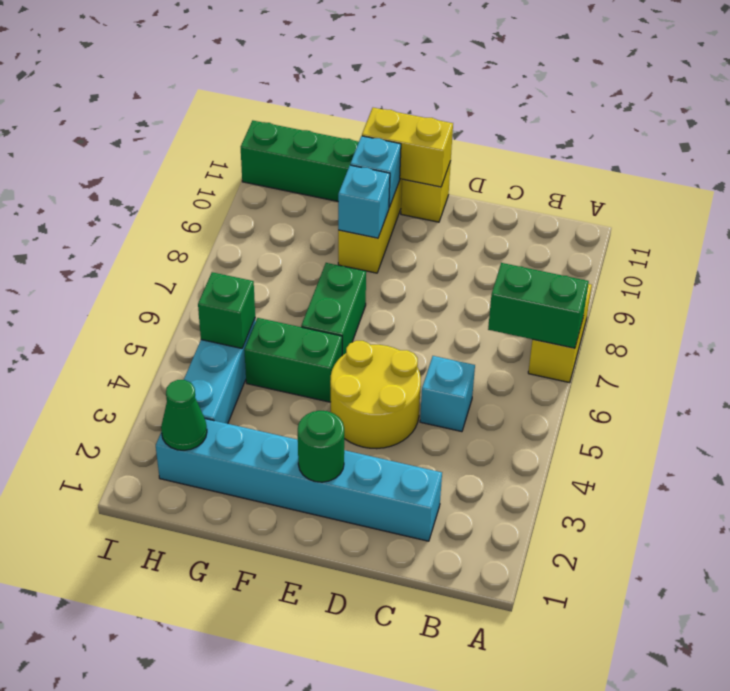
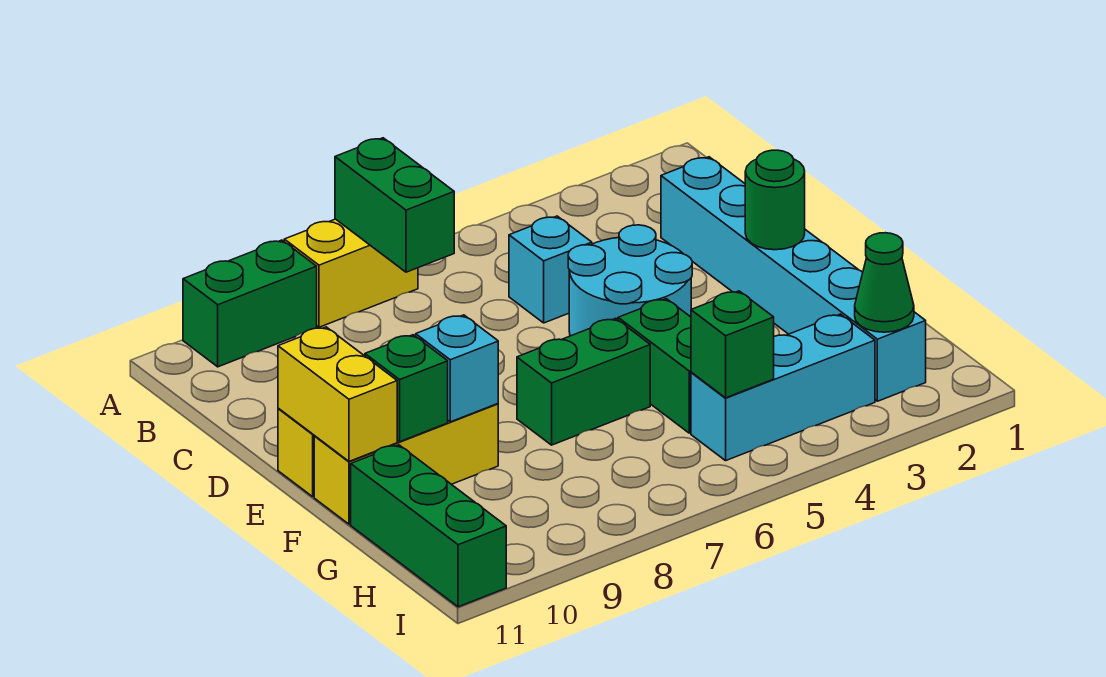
none -> green 1x2 brick [183,240,317,367]
yellow 2x2 round brick [330,341,421,449] -> cyan 2x2 round brick [568,225,692,336]
cyan 1x1 brick [350,136,401,207] -> green 1x1 brick [365,335,448,441]

